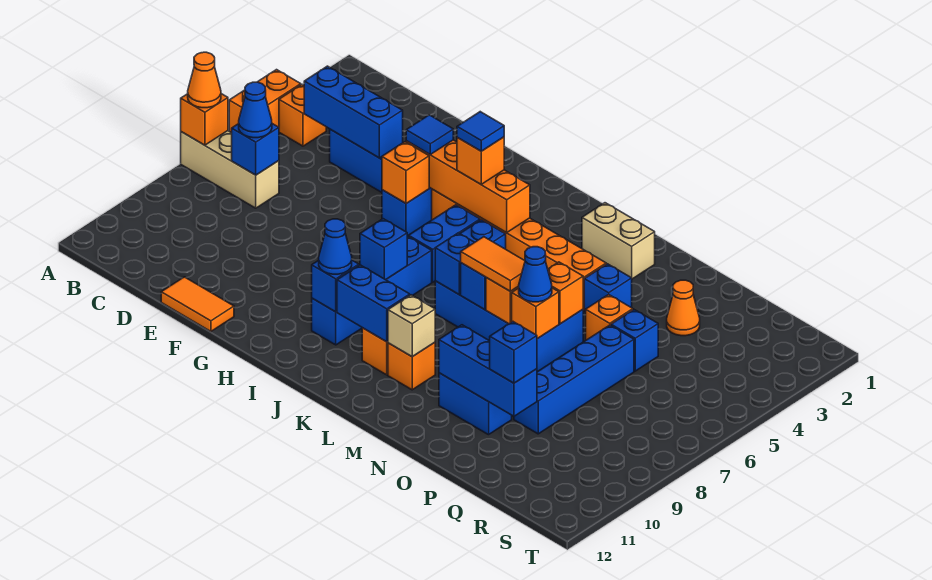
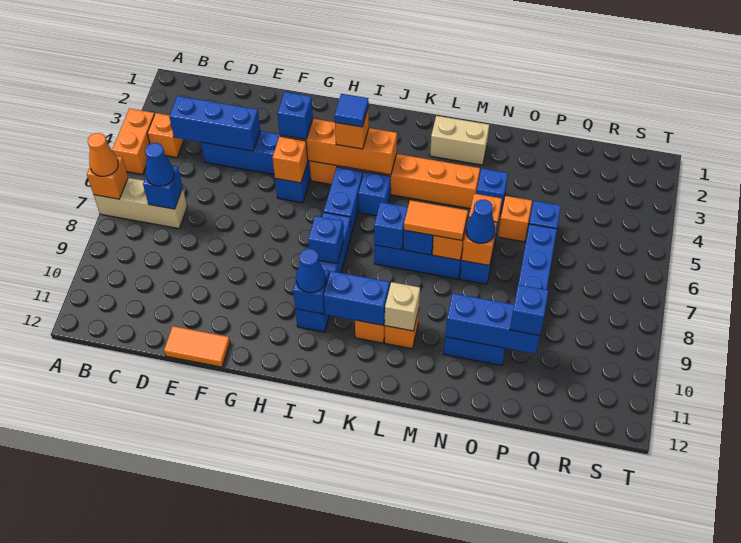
blue 1x1 tile [406,115,453,154] -> blue 1x1 brick [277,92,313,139]
orange 1x1 cone [667,280,700,336] -> none

